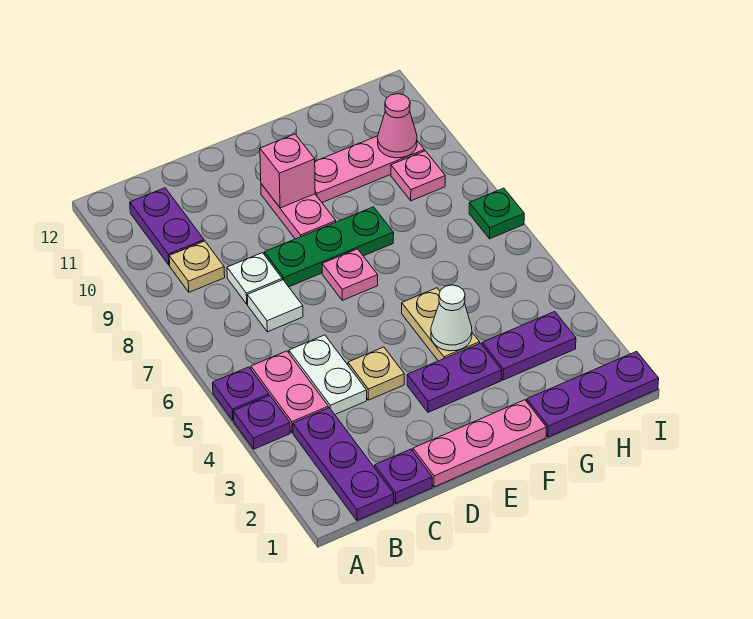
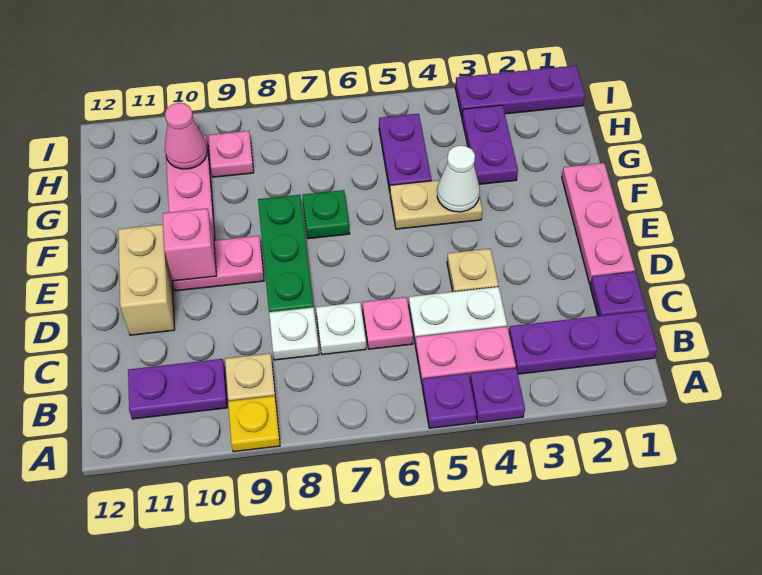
none -> yellow 1x1 plate [228,396,280,452]
white 1x1 tile [247,280,303,332] -> white 1x1 plate [316,302,366,355]
none -> tan 1x2 brick [118,224,175,335]
purple 1x2 plate [407,343,502,412] -> purple 1x2 plate moved to [379,114,432,191]
pink 1x1 plate [322,249,378,300] -> pink 1x1 plate moved to [363,297,413,349]
purple 1x3 plate [527,351,659,437] -> purple 1x3 plate turned to [455,66,585,117]
green 1x1 plate [469,188,524,239] -> green 1x1 plate moved to [302,190,350,239]

